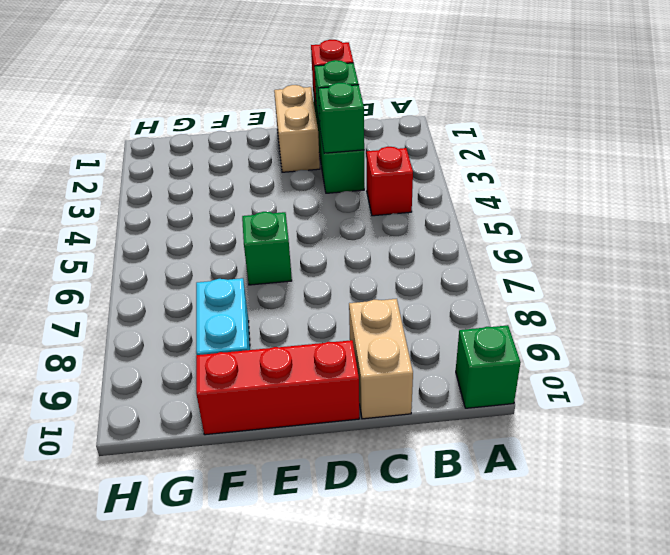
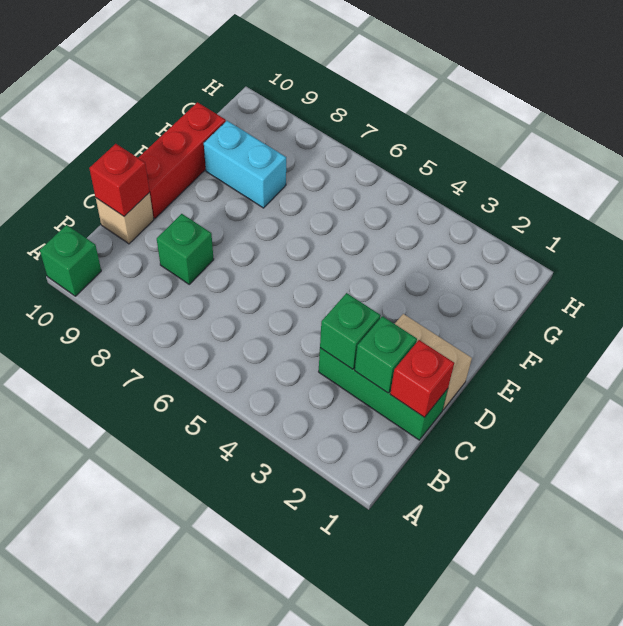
red 1x1 brick [366,147,413,216] -> red 1x1 brick moved to [89,144,150,216]
tan 1x2 brick [349,299,413,419] -> tan 1x1 brick [96,193,154,244]
green 1x1 brick [242,212,292,285] -> green 1x1 brick moved to [157,214,214,284]

